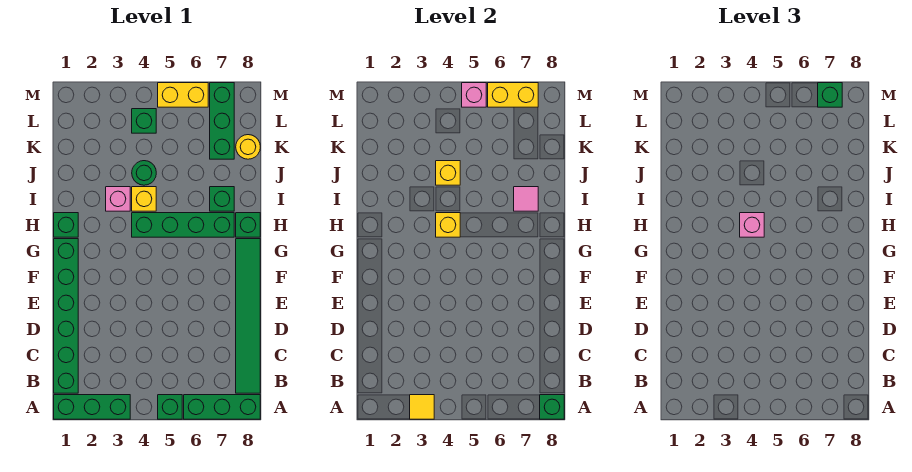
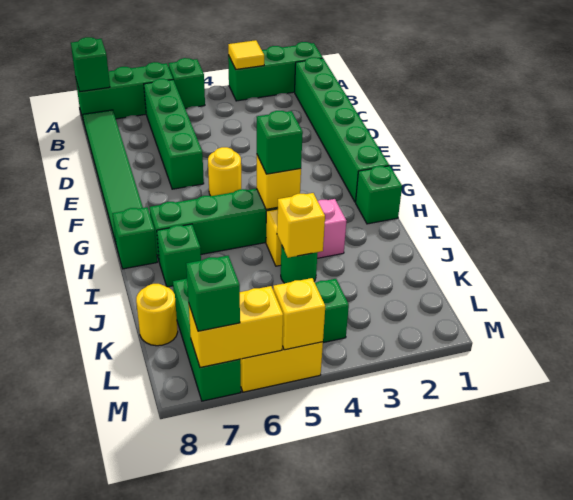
none -> green 1x4 brick [144,79,204,189]
none -> yellow 1x1 round brick [208,147,241,196]
pink 1x1 brick [740,213,764,237] -> green 1x1 brick [257,111,303,174]
pink 1x1 tile [514,187,538,211] -> none
pink 1x1 brick [462,83,486,107] -> yellow 1x1 brick [273,278,325,350]

